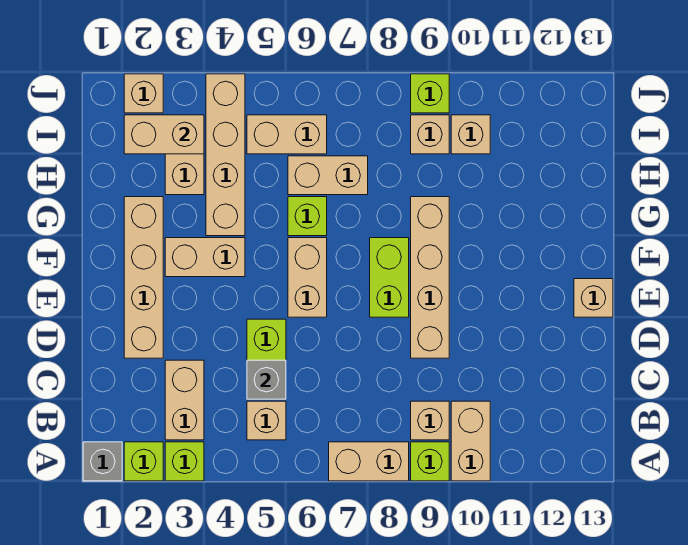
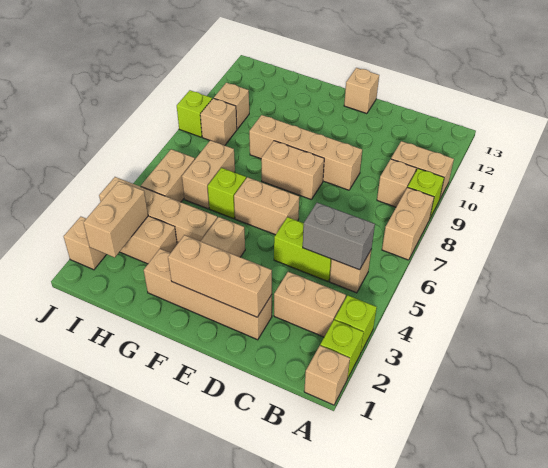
grey 1x1 brick [83,442,122,481] -> tan 1x1 brick [304,345,350,405]
grey 1x1 brick [247,360,286,399] -> grey 1x2 brick [303,203,375,270]
none -> tan 1x3 brick [168,235,272,317]
lime 1x2 brick [370,238,409,317] -> tan 1x2 brick [261,141,324,199]

